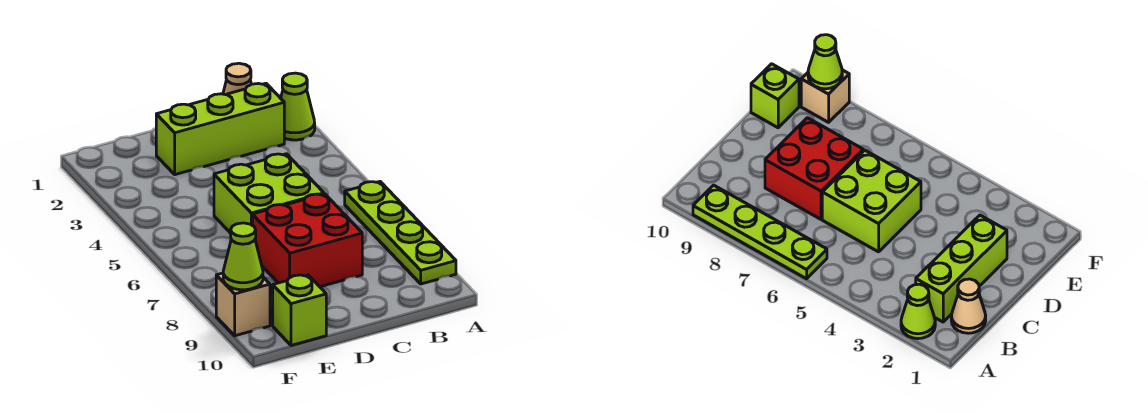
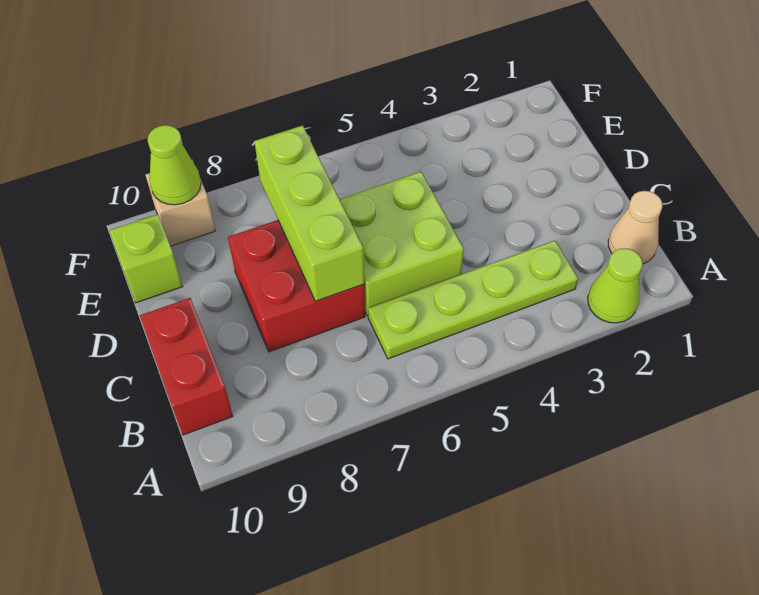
lime 1x4 plate [345,182,456,284] -> lime 1x4 plate moved to [368,241,578,359]
lime 1x3 brick [156,83,284,175] -> lime 1x3 brick moved to [254,125,364,301]
none -> red 1x2 brick [140,298,233,435]

